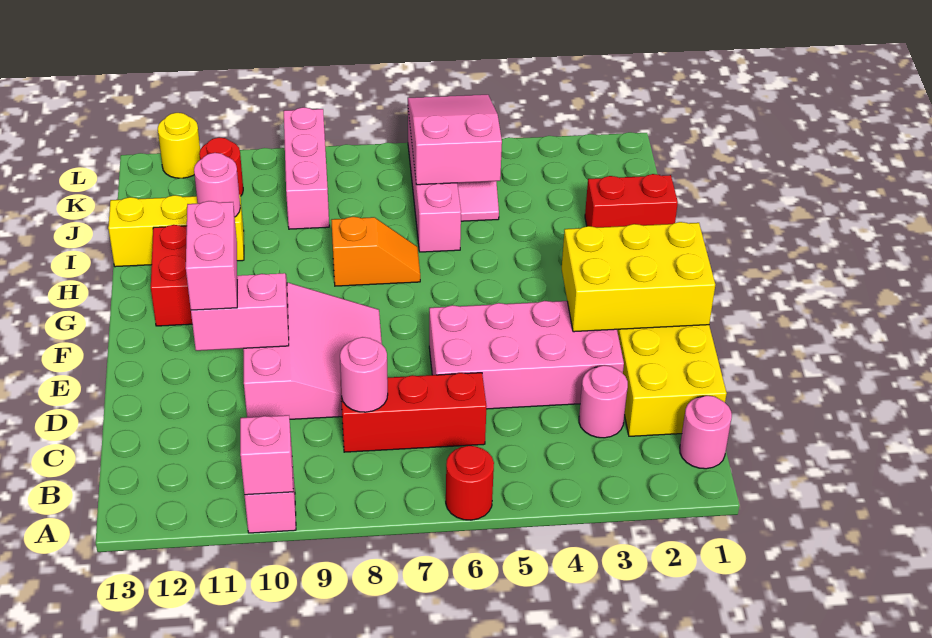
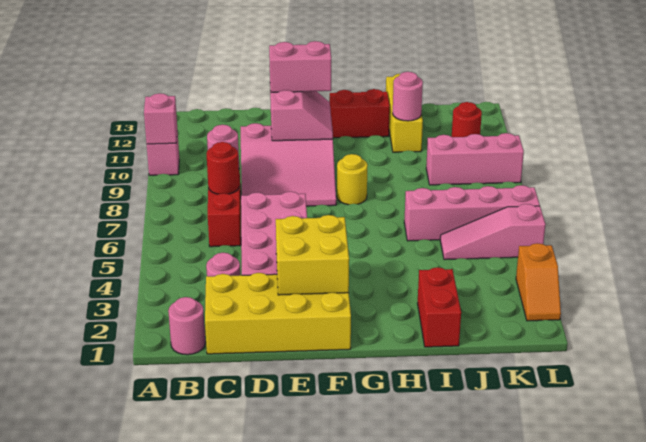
red 1x1 round brick [446,446,494,520] -> red 1x1 round brick moved to [207,142,239,194]
yellow 2x3 brick [562,222,715,332] -> yellow 2x2 brick [276,215,349,295]
orange 1x2 slope [331,217,420,286] -> orange 1x2 slope moved to [516,243,561,321]
pink 2x3 slope [408,95,502,185] -> none
yellow 1x1 round brick [158,113,200,178] -> yellow 1x1 round brick moved to [337,154,368,205]

